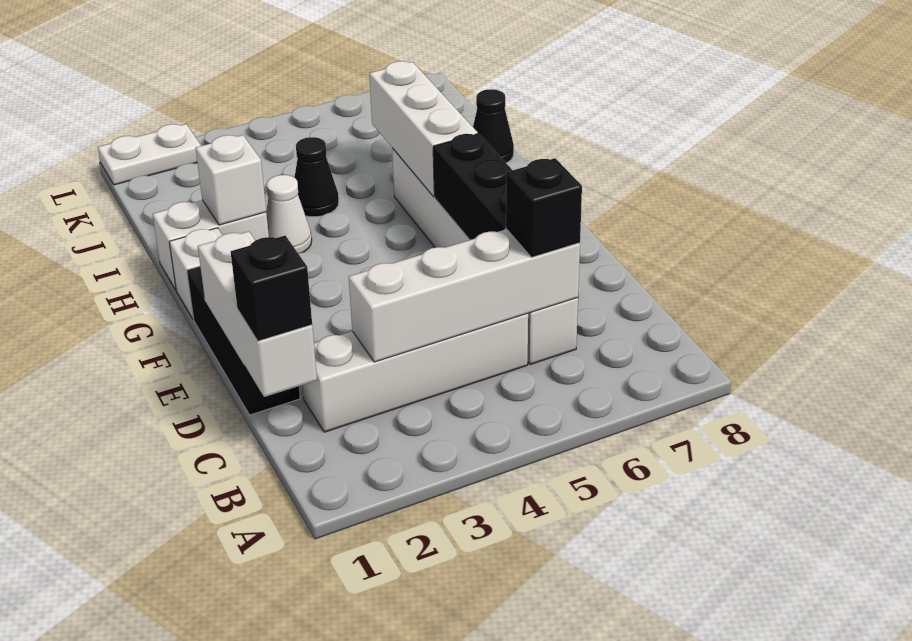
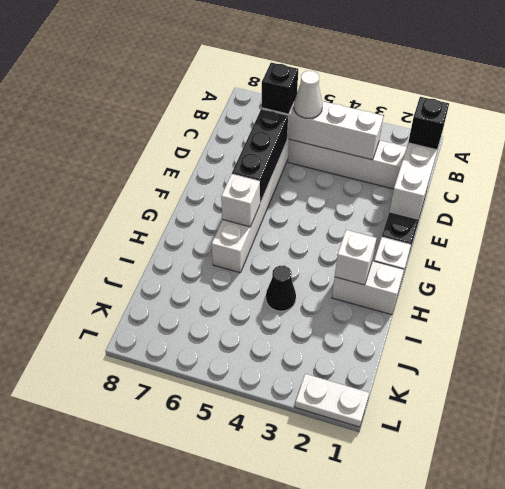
white 1x3 brick [369,61,478,197] -> white 1x1 brick [221,174,260,227]
white 1x1 cone [266,175,312,254] -> white 1x1 cone moved to [294,71,322,118]
black 1x1 cone [473,89,514,162] -> none

